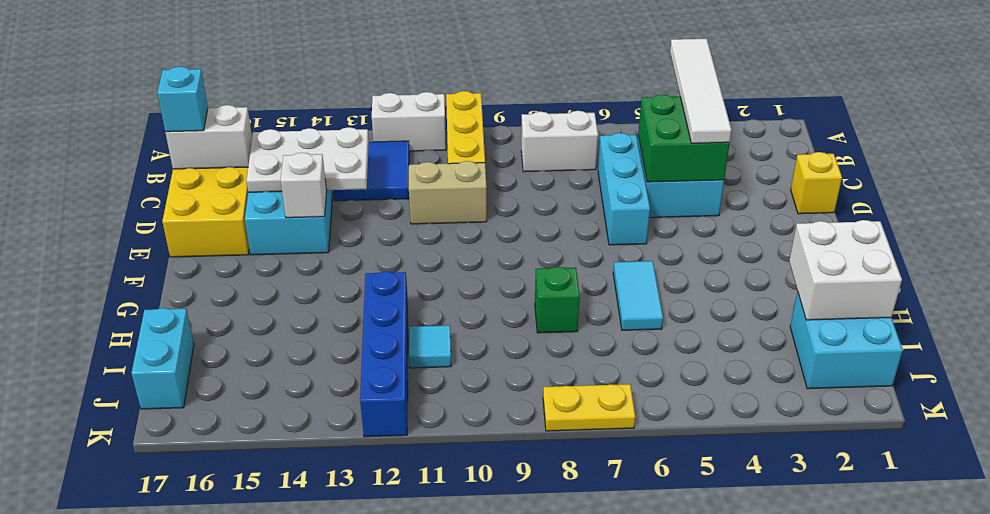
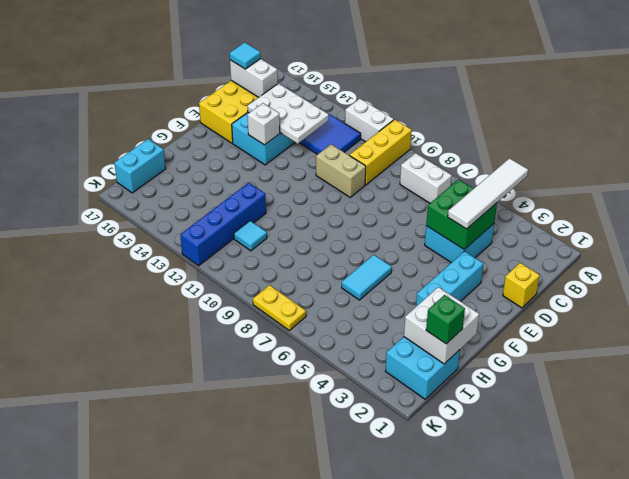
cyan 1x3 brick [598,133,650,245] -> cyan 1x3 brick moved to [416,251,483,306]
cyan 1x1 brick [157,67,208,132] -> cyan 1x1 tile [230,42,261,69]
green 1x1 brick [535,267,580,333] -> green 1x1 brick moved to [426,295,465,344]

